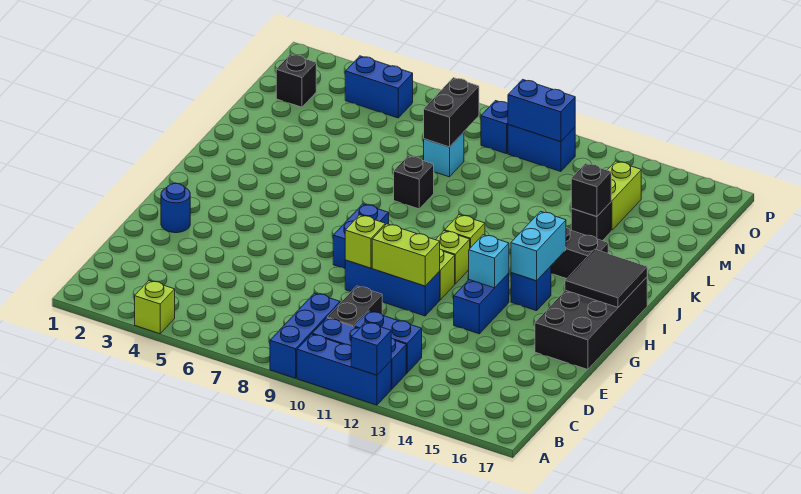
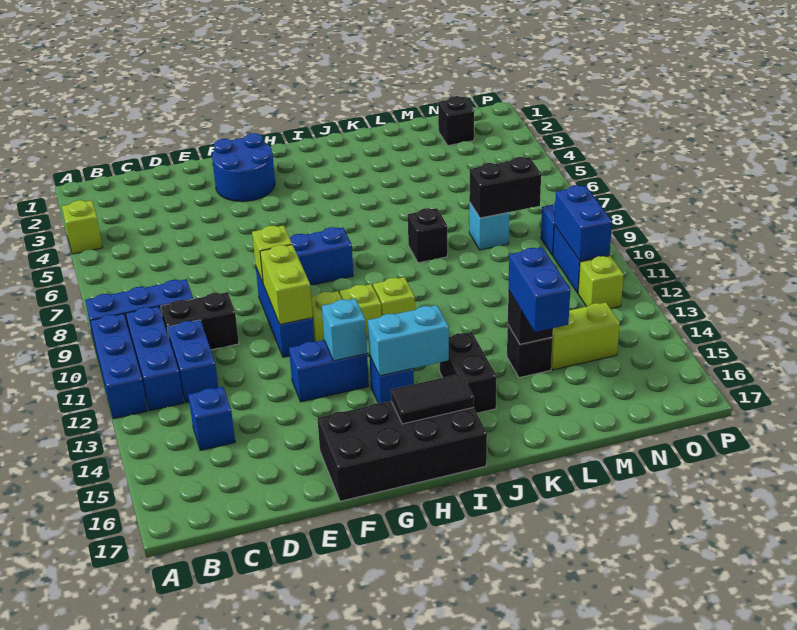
blue 1x1 brick [351,322,391,375] -> blue 1x1 brick moved to [188,387,235,450]
blue 1x1 round brick [161,183,190,233] -> blue 2x2 round brick [212,133,275,202]
black 2x2 tile [565,249,647,307] -> black 1x2 tile [391,374,474,424]
blue 1x2 brick [345,56,413,118] -> blue 1x2 brick moved to [509,247,570,332]
none -> lime 1x1 brick [578,256,624,309]

